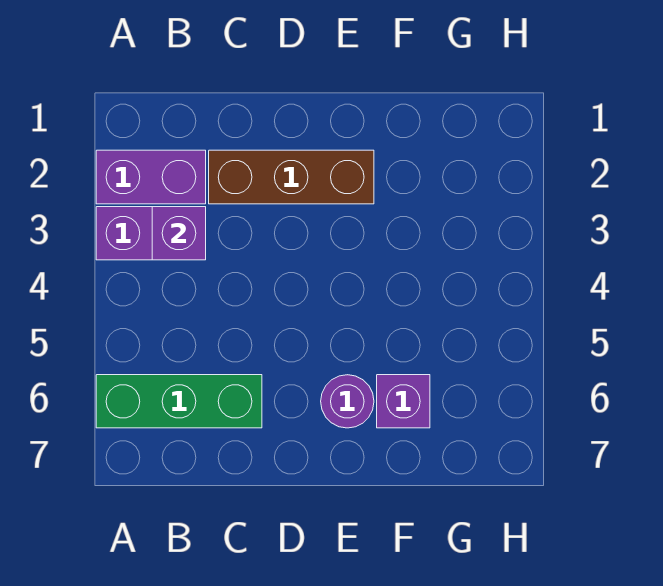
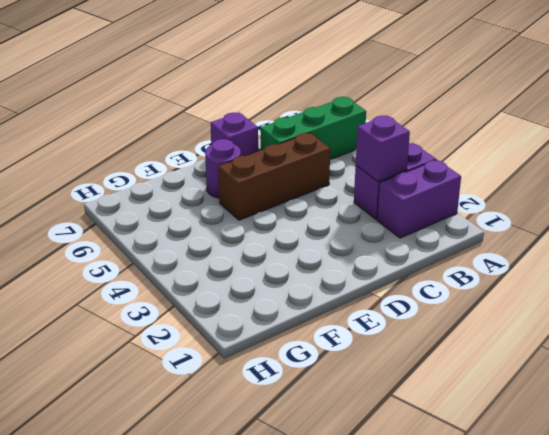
brown 1x3 brick [209,150,374,204] -> brown 1x3 brick moved to [218,133,330,220]
purple 1x1 brick [377,375,430,428] -> purple 1x1 brick moved to [211,113,258,156]

